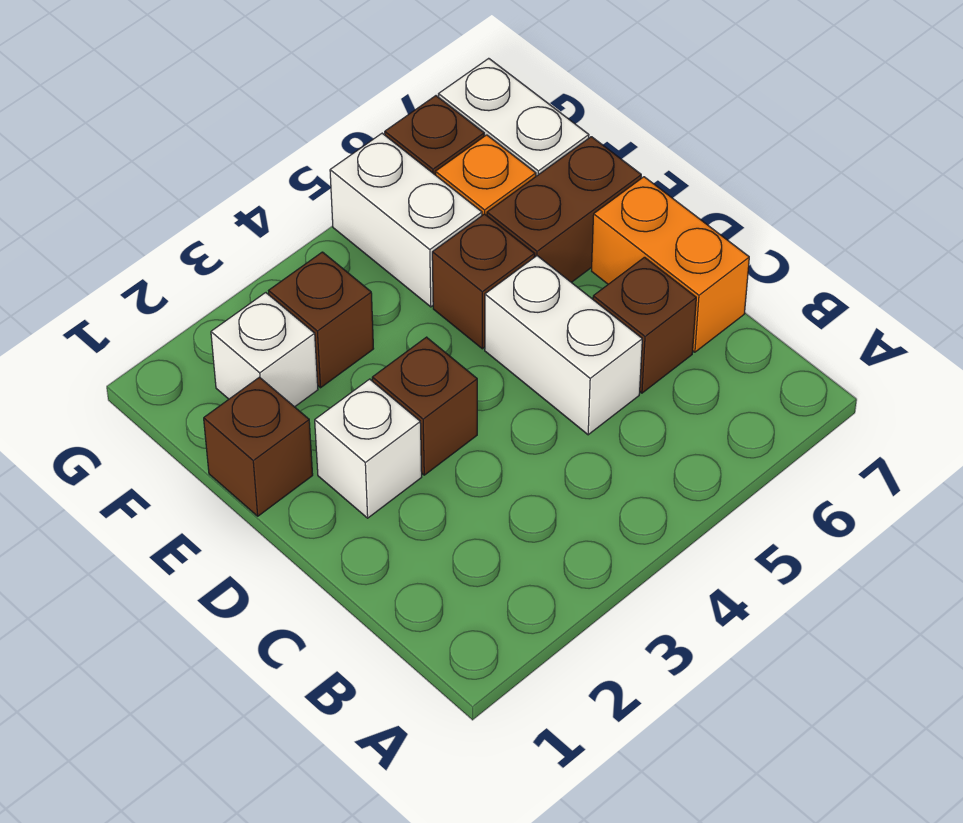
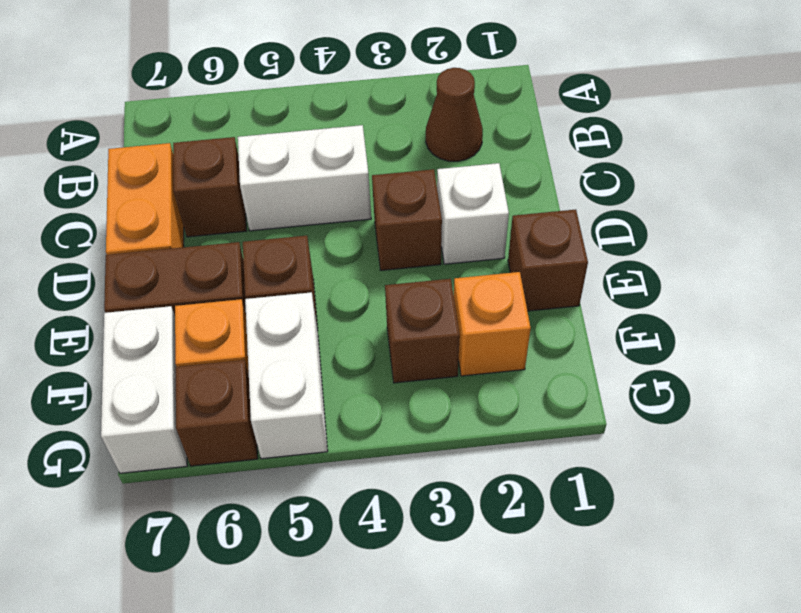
none -> brown 1x1 cone [426,68,483,161]
white 1x2 brick [485,256,642,435] -> white 1x2 brick turned to [238,125,371,231]
white 1x1 brick [211,293,318,407] -> orange 1x1 brick [454,272,531,376]

